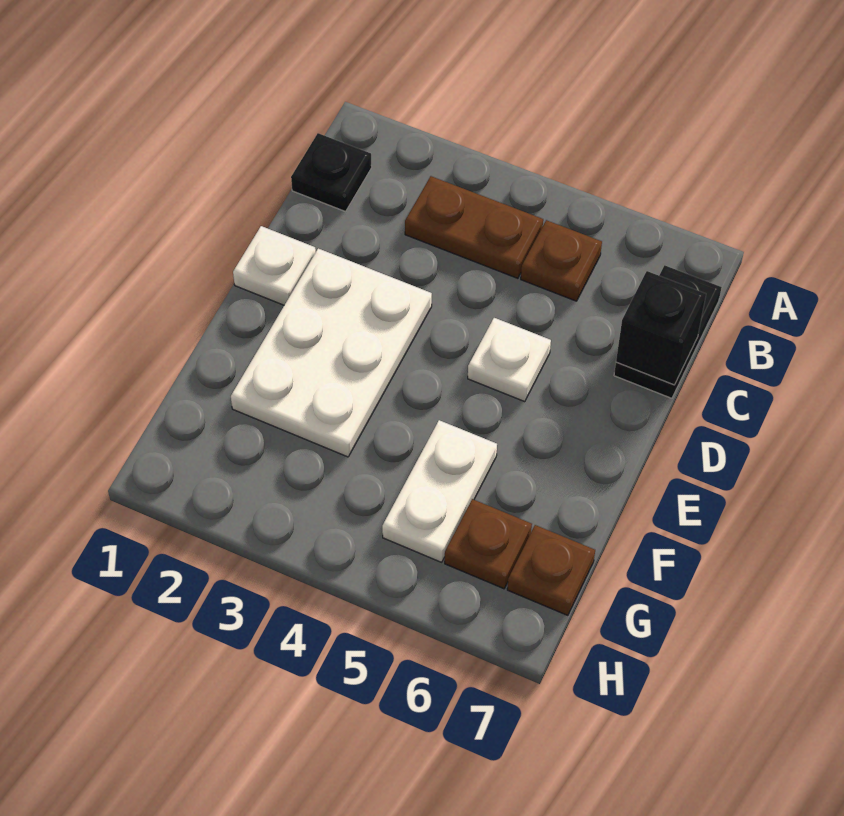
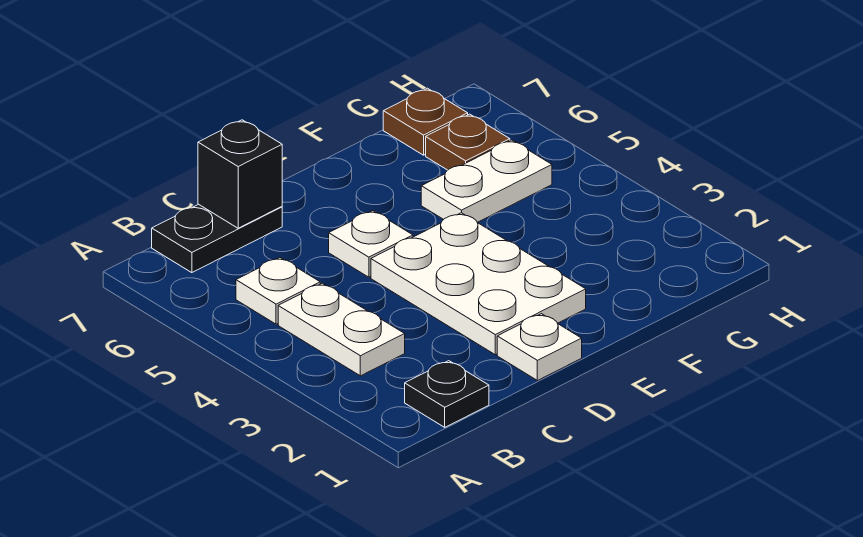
brown 1x2 plate [405,176,543,278] -> white 1x2 plate [278,283,405,376]
brown 1x1 plate [521,220,602,301] -> white 1x1 plate [236,258,320,324]
white 2x3 plate [231,249,432,457] -> white 2x3 plate turned to [371,213,586,355]

